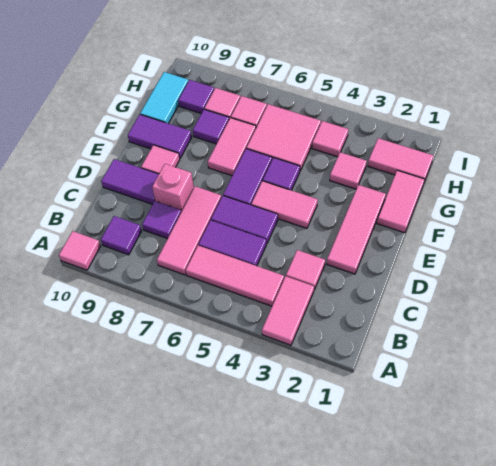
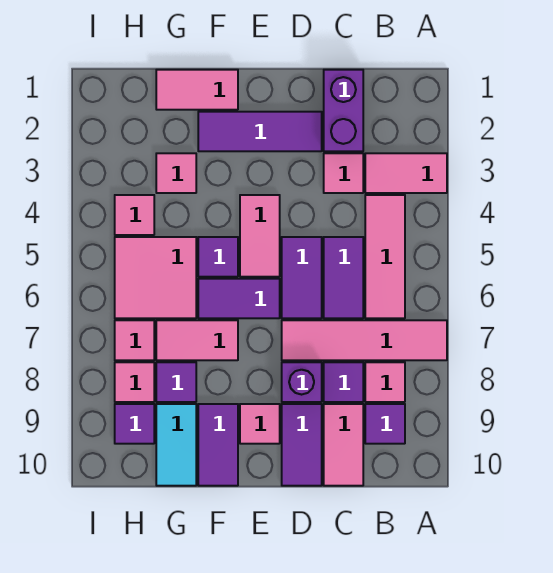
pink 1x1 tile [59,231,101,270] -> pink 1x1 tile moved to [365,362,405,402]
pink 1x3 tile [157,186,221,275] -> pink 1x4 tile [282,320,447,360]
none -> purple 1x2 brick [324,70,363,151]
pink 1x3 tile [327,185,386,274] -> purple 1x3 tile [198,112,322,151]
pink 1x1 brick [152,164,194,212] -> purple 1x1 brick [282,362,322,402]
cyan 1x2 tile [140,72,188,123] -> cyan 1x2 tile turned to [156,404,196,486]
pink 1x2 tile [368,138,433,181] -> pink 1x2 tile moved to [324,404,363,486]

